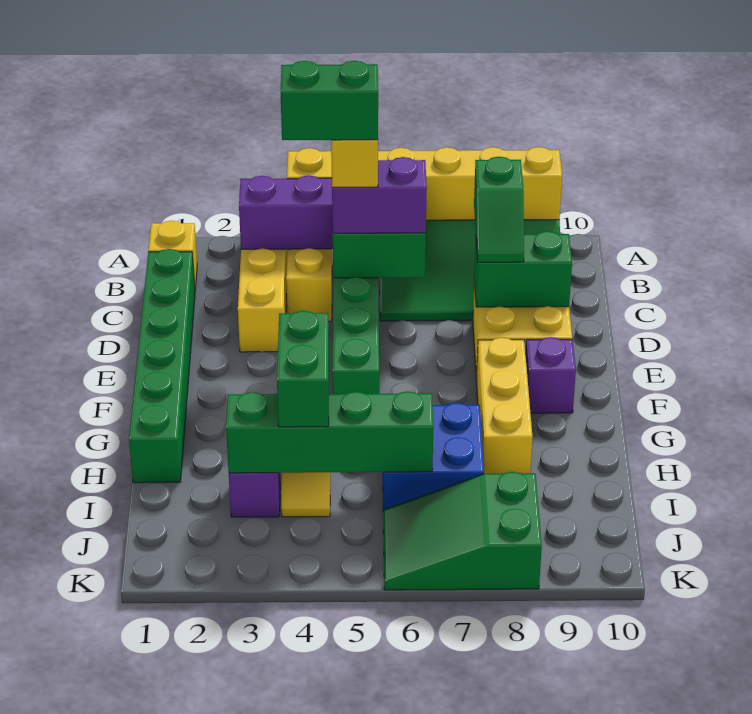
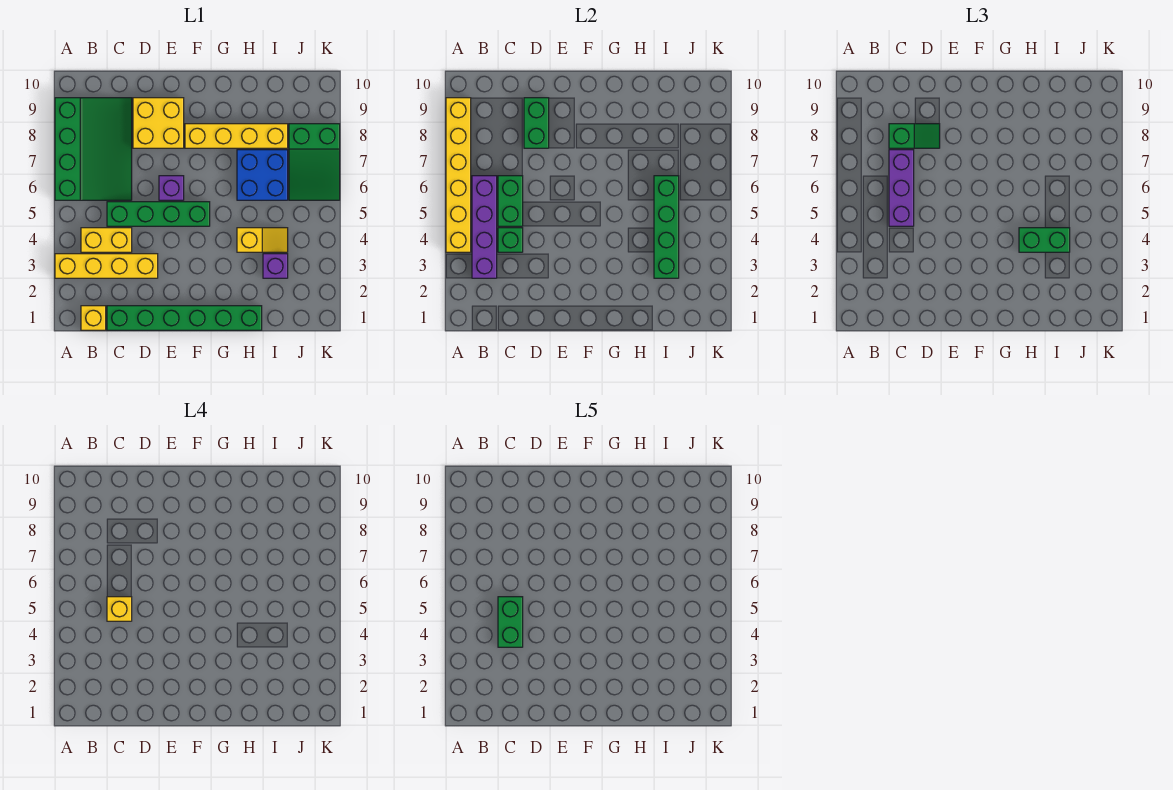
none -> green 1x1 brick [498,228,523,252]
purple 1x2 brick [332,157,427,233] -> purple 1x3 brick [889,150,914,226]
yellow 1x3 brick [477,338,532,474] -> yellow 1x4 brick [185,124,288,148]
purple 1x1 brick [526,337,576,413] -> purple 1x1 brick moved to [159,176,184,200]

